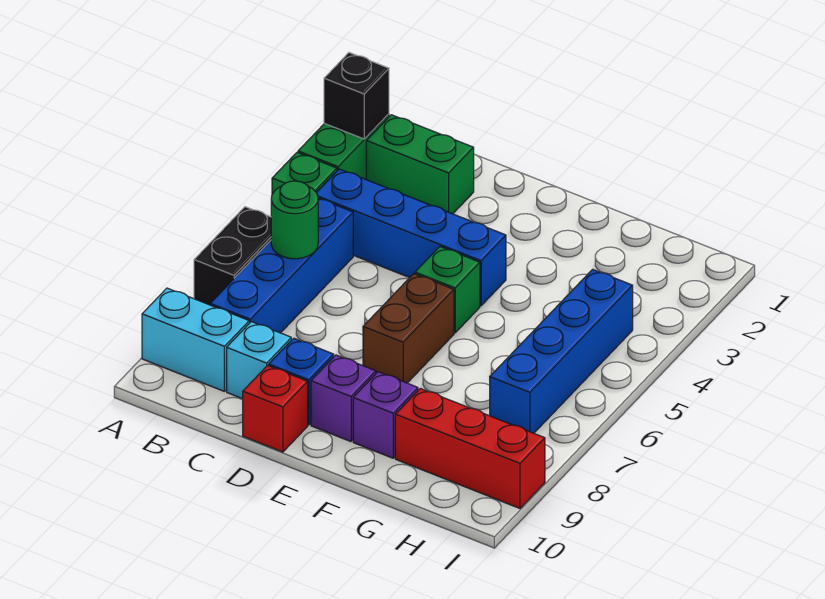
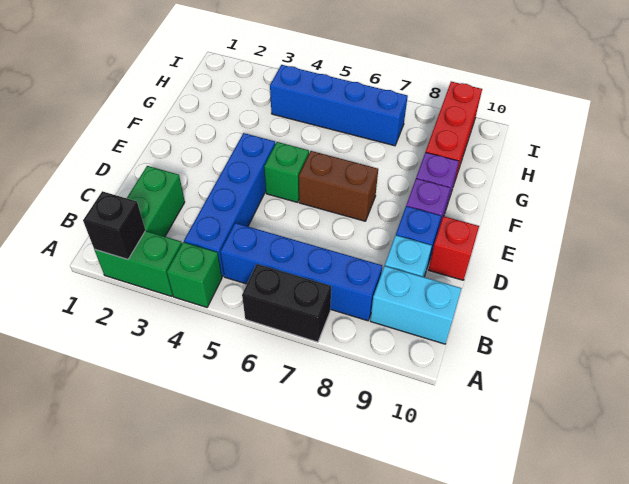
cyan 1x2 brick [142,288,249,391] -> cyan 1x2 brick turned to [370,266,462,344]
green 1x1 round brick [271,181,318,259] -> none

